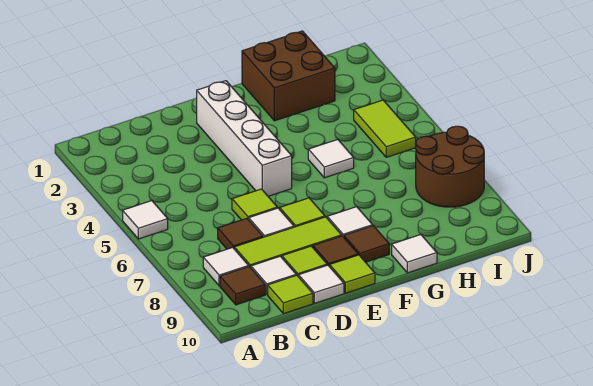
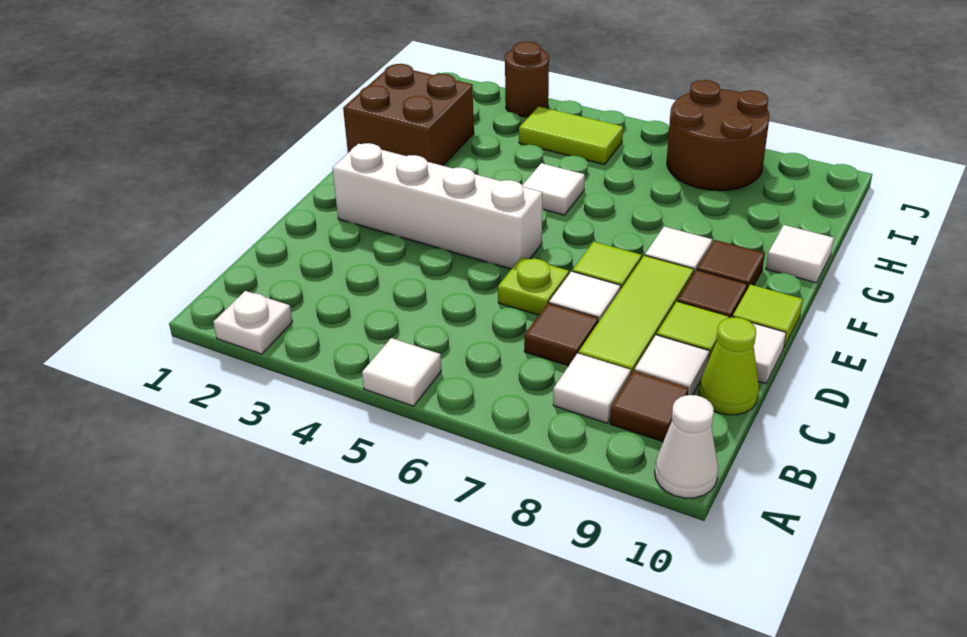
none -> white 1x1 plate [213,291,292,354]
none -> white 1x1 cone [655,395,718,498]
lime 1x1 tile [268,275,313,314] -> lime 1x1 cone [699,317,759,415]
lime 1x1 tile [232,189,277,220] -> lime 1x1 plate [498,257,569,315]
none -> brown 1x1 round brick [505,42,549,117]

